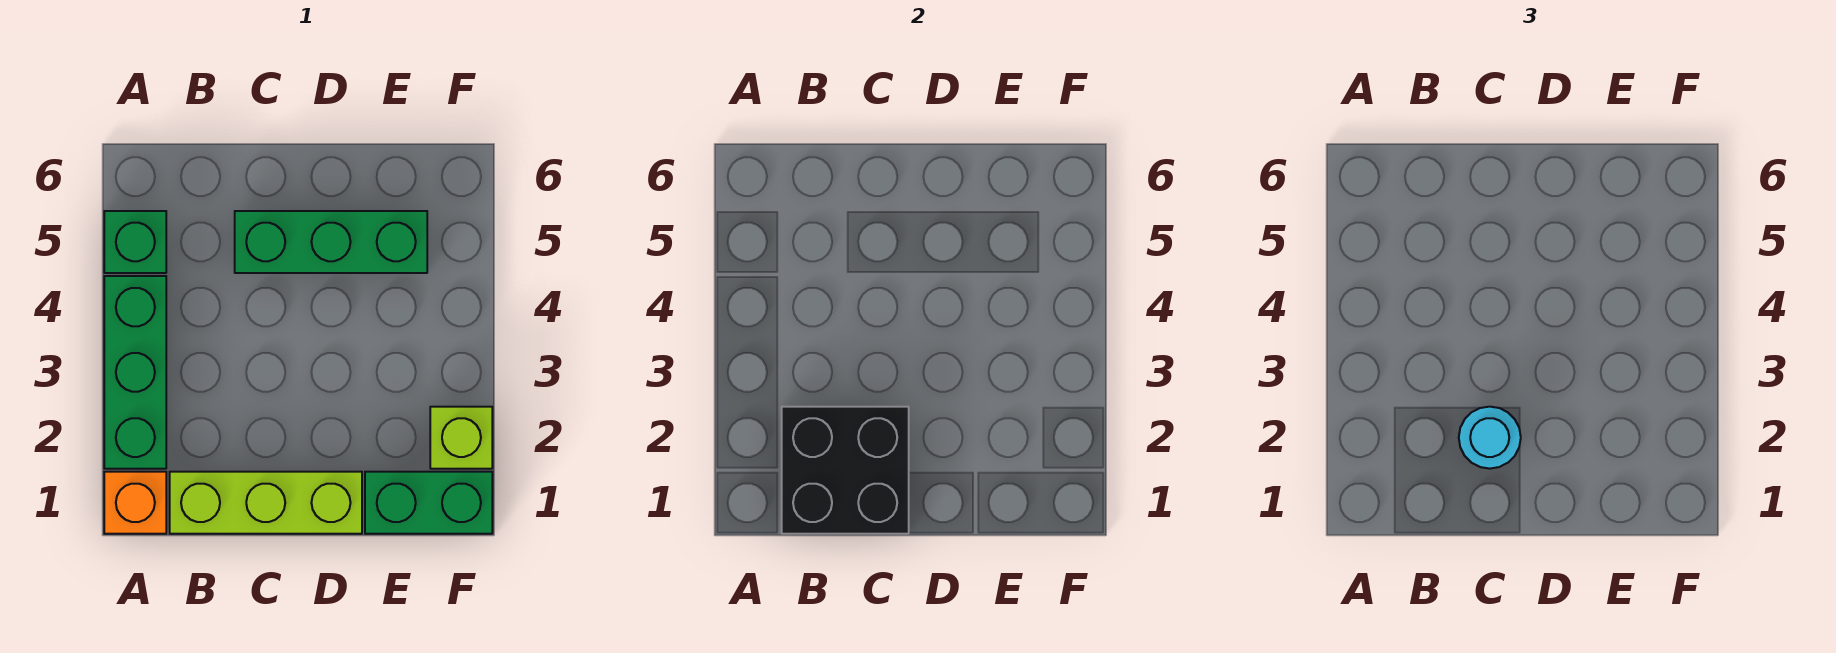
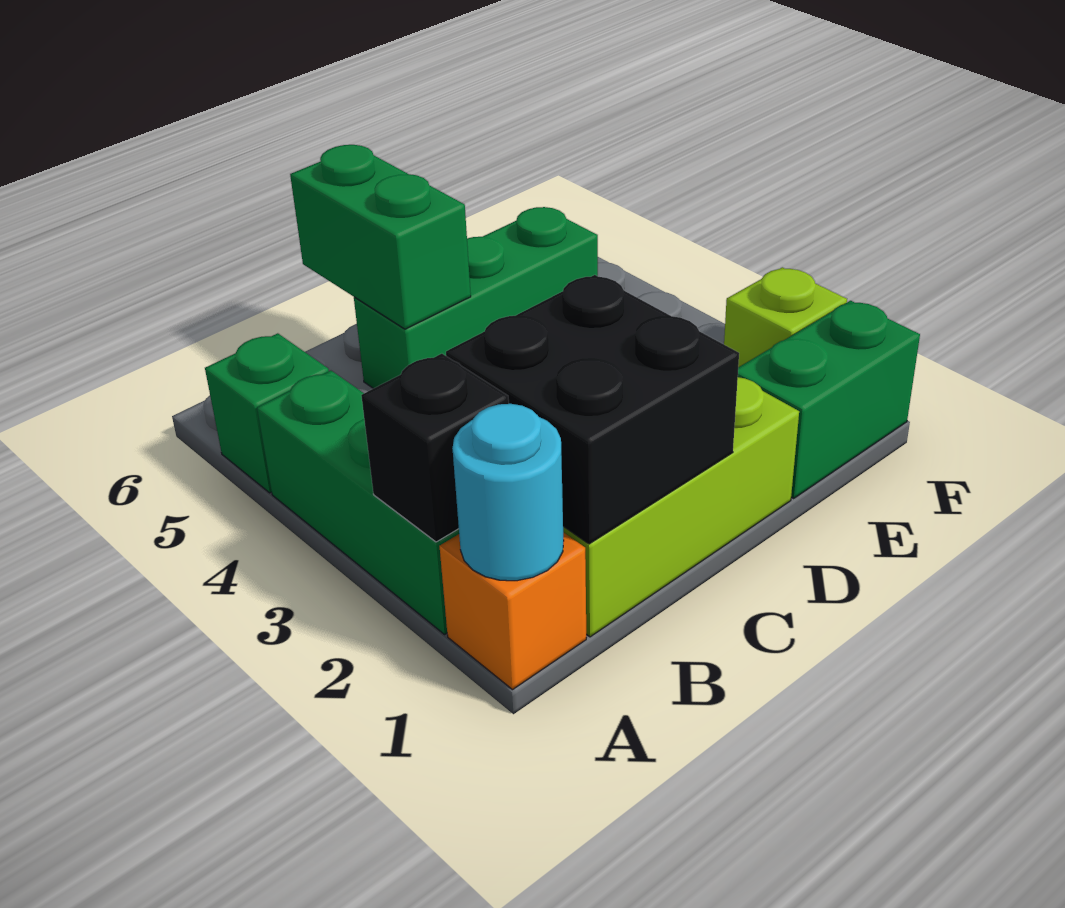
none -> black 1x1 brick [361,354,509,542]
cyan 1x1 round brick [1459,407,1521,469] -> cyan 1x1 round brick moved to [452,404,564,581]
none -> green 1x2 brick [290,145,471,329]

